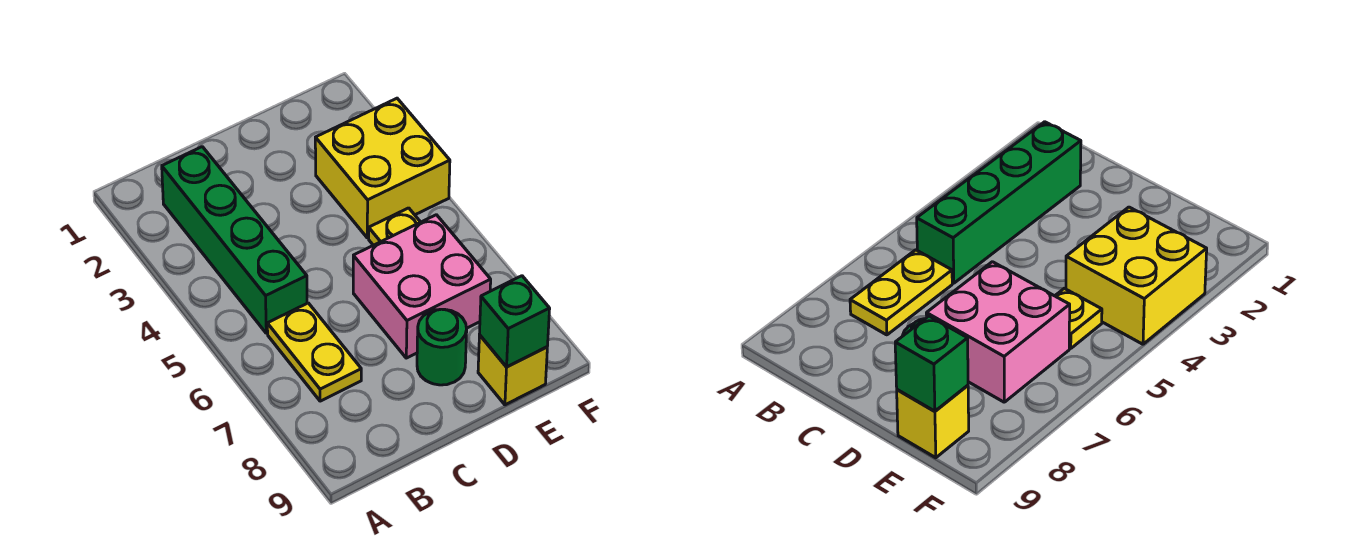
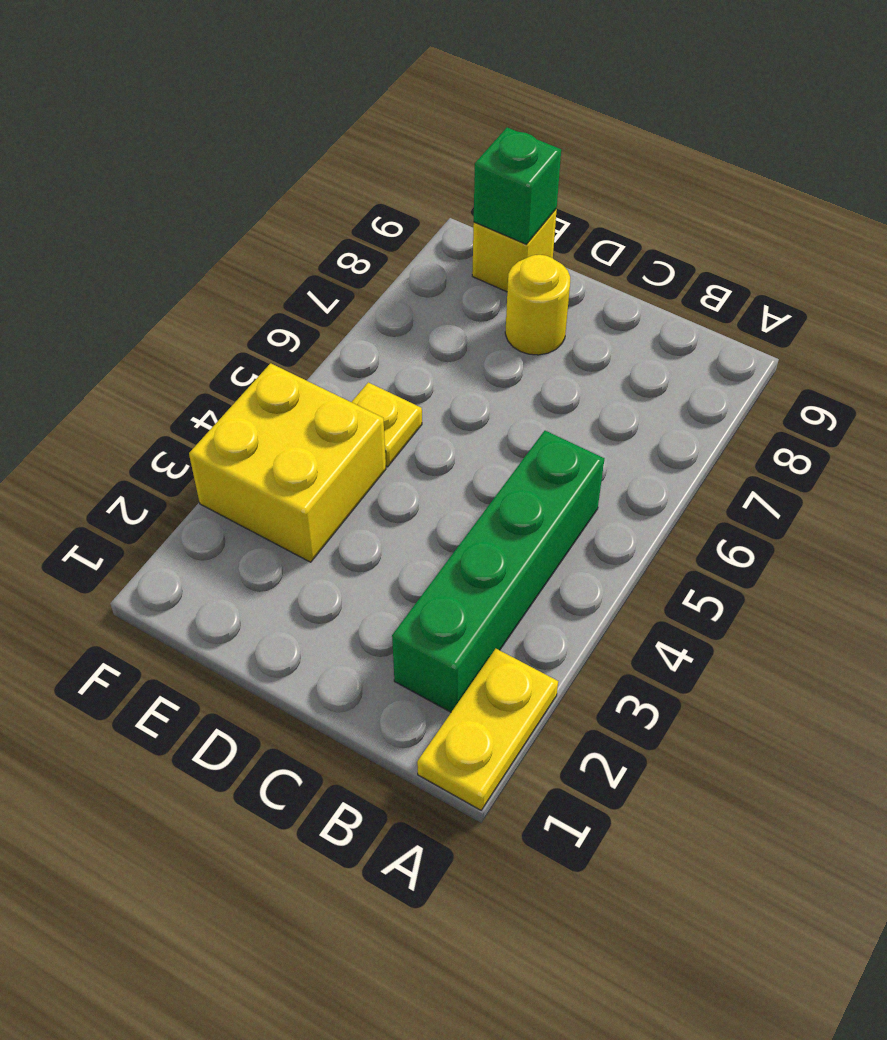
yellow 1x2 plate [267,303,361,401] -> yellow 1x2 plate moved to [417,649,558,810]
pink 2x2 brick [353,215,491,358] -> none
green 1x1 round brick [417,309,467,385] -> yellow 1x1 round brick [505,255,570,355]

